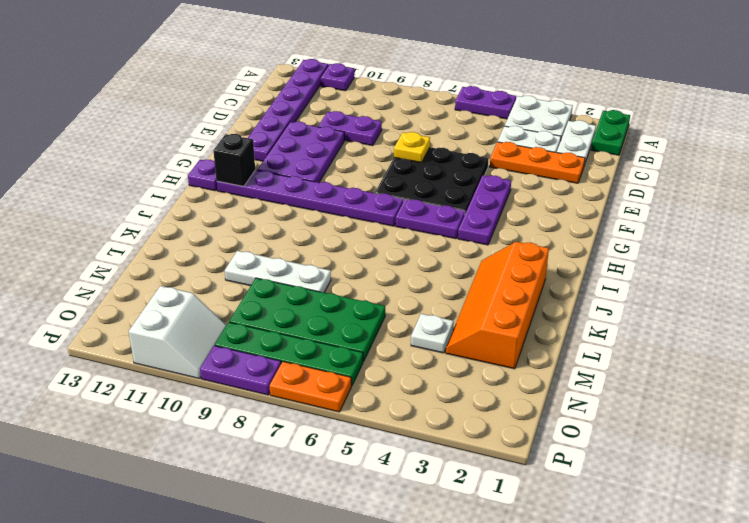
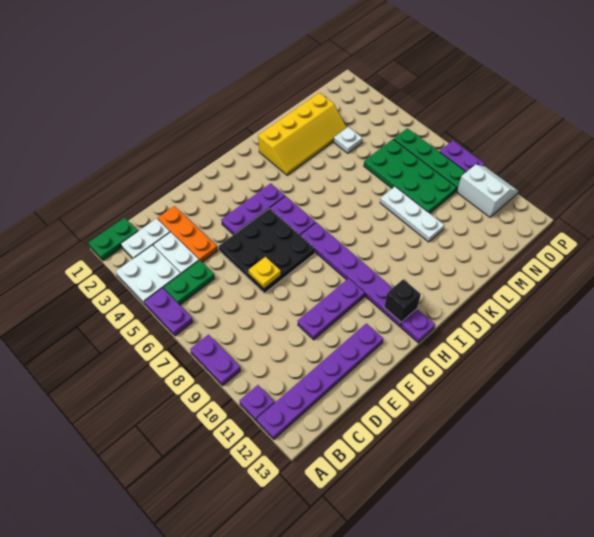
none -> green 1x2 plate [164,260,215,305]
purple 1x2 plate [318,111,382,146] -> purple 1x2 plate moved to [190,335,241,386]
purple 2x3 plate [257,122,344,182] -> purple 1x3 plate [298,278,365,340]
orange 2x4 slope [446,242,549,369] -> yellow 2x4 slope [258,93,347,175]
white 2x2 slope [129,286,226,378] -> white 2x2 slope turned to [457,164,518,217]
orange 1x2 plate [270,362,351,412] -> none

